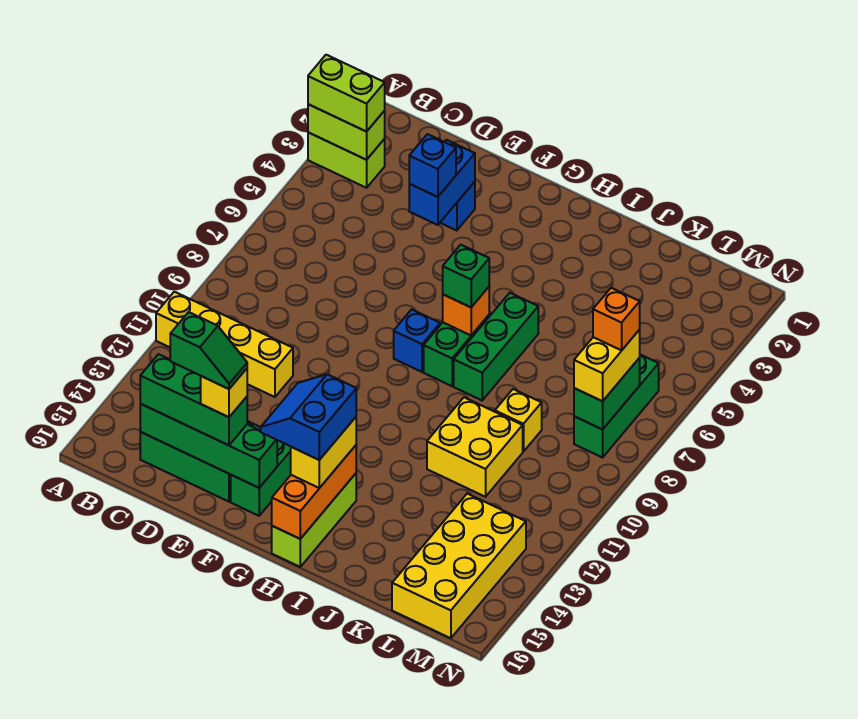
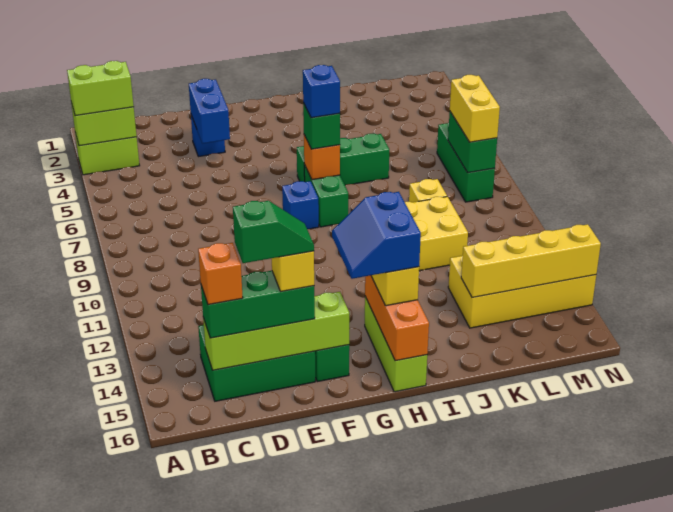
yellow 1x4 brick [156,292,293,397] -> yellow 1x4 brick moved to [461,224,601,298]
green 1x4 brick [140,404,277,488] -> lime 1x4 brick [203,292,349,370]
blue 1x1 brick [409,134,456,197] -> blue 1x1 brick moved to [303,65,340,118]
green 1x3 brick [454,293,538,400] -> green 1x3 brick turned to [297,134,389,185]
yellow 2x4 brick [392,494,526,638] -> yellow 2x4 brick turned to [448,256,596,328]
orange 1x1 brick [593,288,640,350] -> orange 1x1 brick moved to [198,243,243,305]

